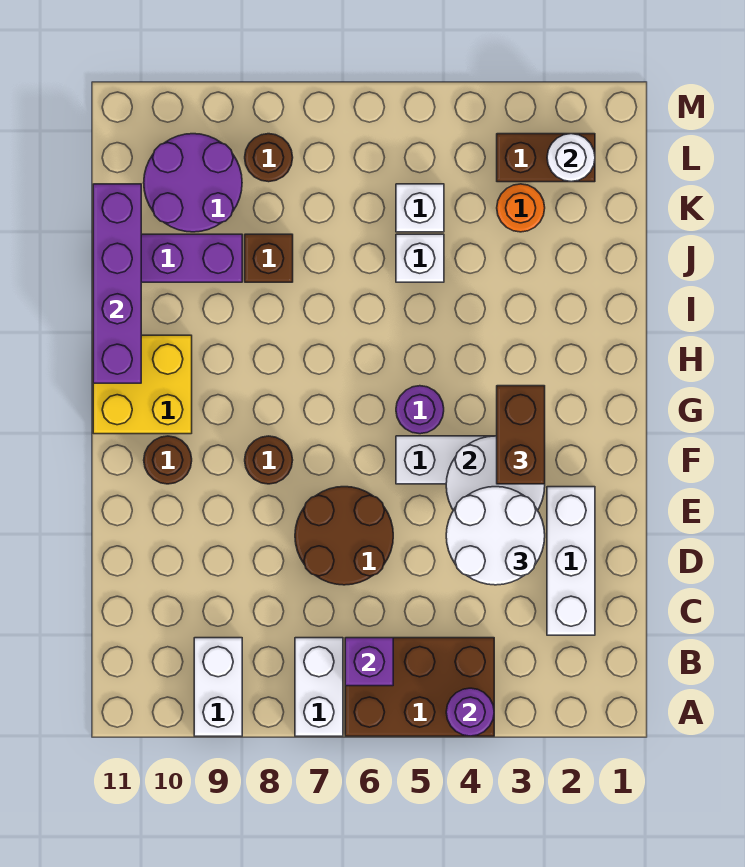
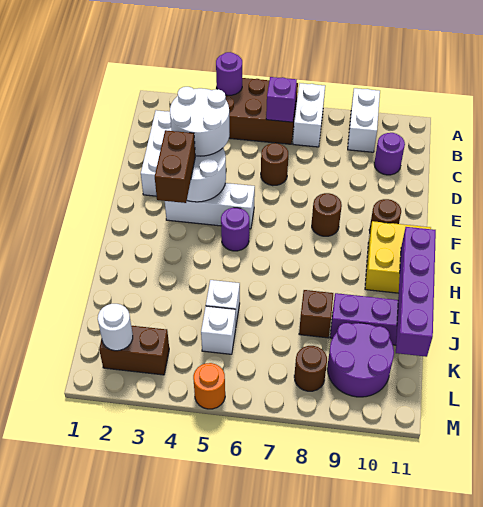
none -> purple 1x1 round brick [374,133,405,175]
brown 2x2 round brick [295,487,393,585] -> brown 1x1 round brick [261,143,288,186]
orange 1x1 round brick [497,184,545,232] -> orange 1x1 round brick moved to [193,363,225,409]

